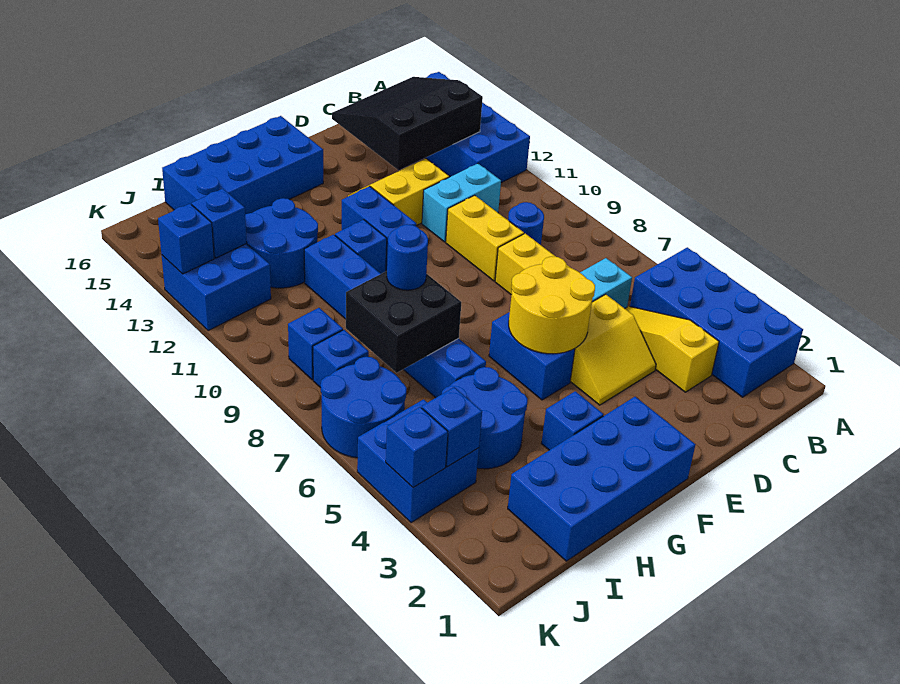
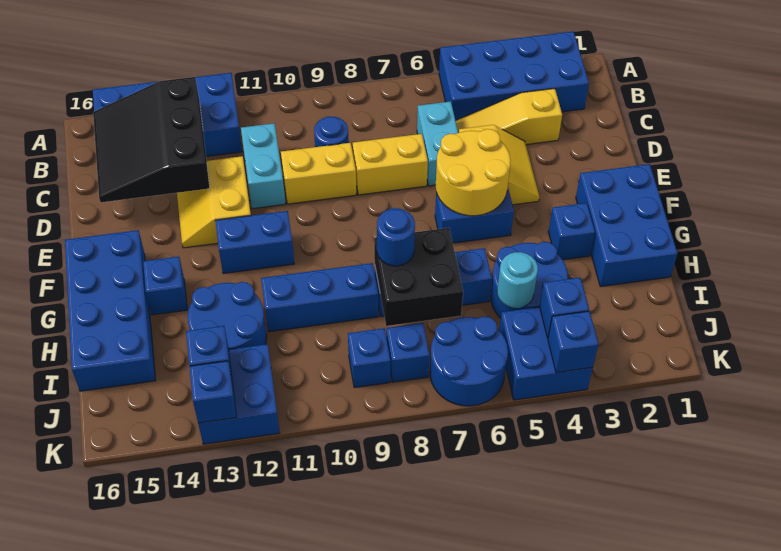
blue 2x4 brick [508,397,695,561] -> blue 2x3 brick [576,164,678,287]
blue 1x1 brick [335,220,387,274] -> blue 1x1 brick moved to [143,256,187,315]
none -> cyan 1x1 round brick [497,252,538,308]

